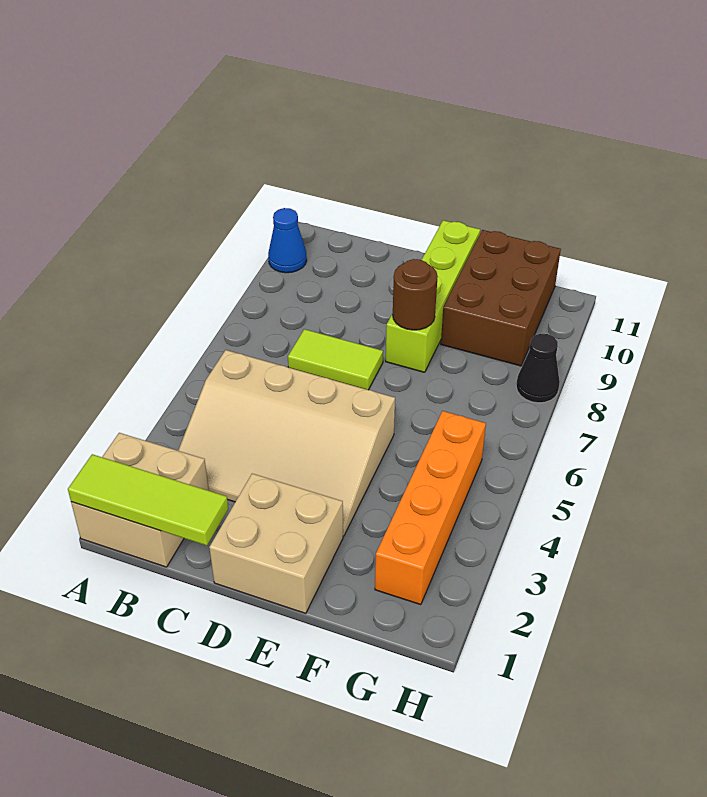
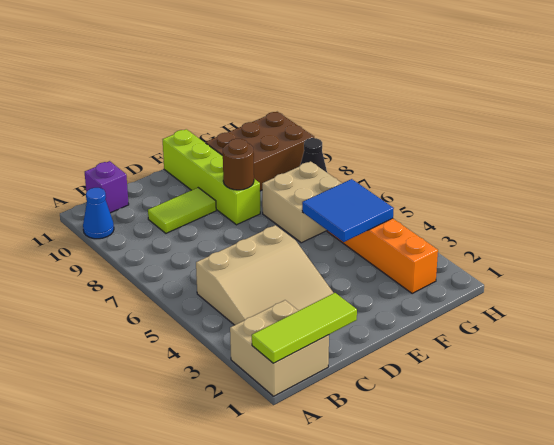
tan 3x4 slope [178,350,395,536] -> tan 3x3 slope [196,225,333,325]
none -> purple 1x1 brick [85,161,129,213]
lime 1x2 tile [288,329,383,390] -> lime 1x2 tile moved to [148,188,216,233]
tan 2x2 brick [209,474,343,613] -> tan 2x2 brick moved to [262,161,342,243]
none -> blue 2x2 tile [302,179,394,242]
brown 2x3 brick [441,230,561,366] -> brown 2x3 brick turned to [206,112,314,191]

